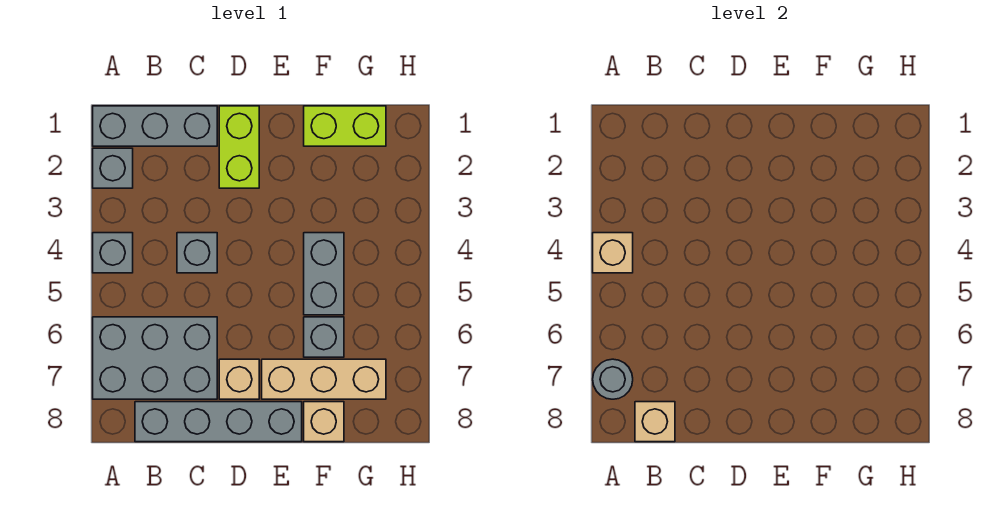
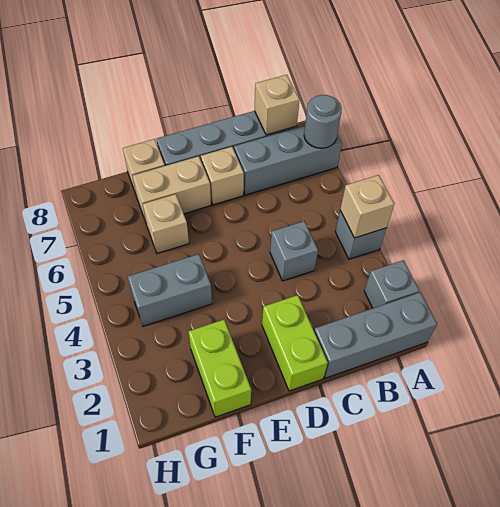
grey 2x3 brick [93,317,217,399] -> grey 1x3 brick [234,126,342,195]
tan 1x3 brick [262,359,386,399] -> tan 1x2 brick [133,156,211,222]
lime 1x2 brick [304,106,386,146] -> lime 1x2 brick turned to [188,320,251,417]
grey 1x2 brick [304,233,344,315] -> grey 1x2 brick turned to [128,254,212,326]
grey 1x1 brick [304,317,344,357] -> tan 1x1 brick [143,194,189,254]

